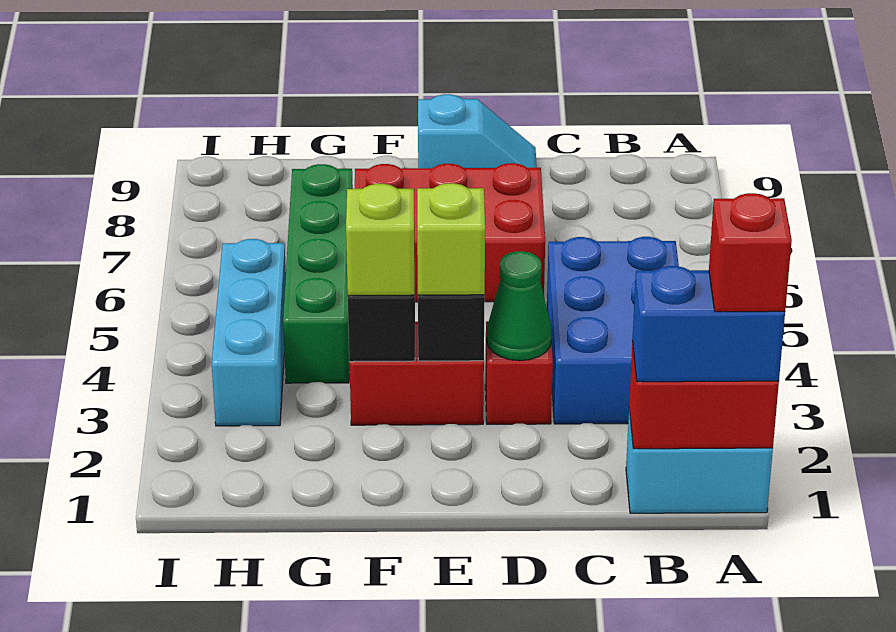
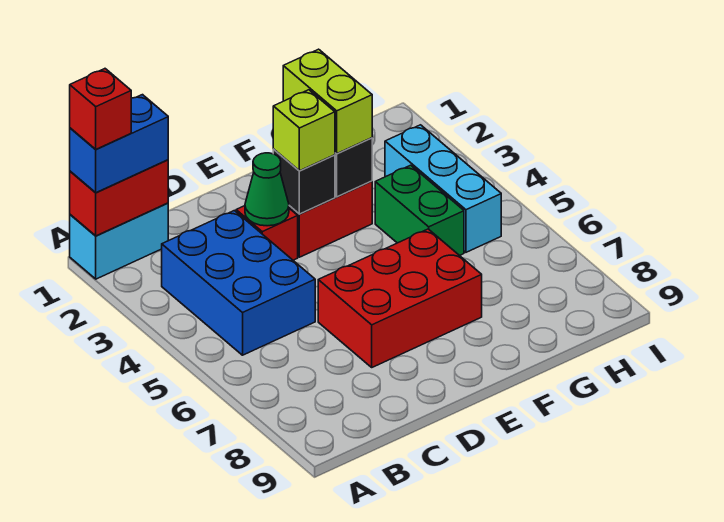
cyan 1x2 slope [418,94,537,168] -> none
lime 1x1 brick [346,184,414,296] -> lime 1x2 brick [283,49,372,154]
green 1x4 brick [283,164,353,383] -> green 1x2 brick [375,165,464,256]

